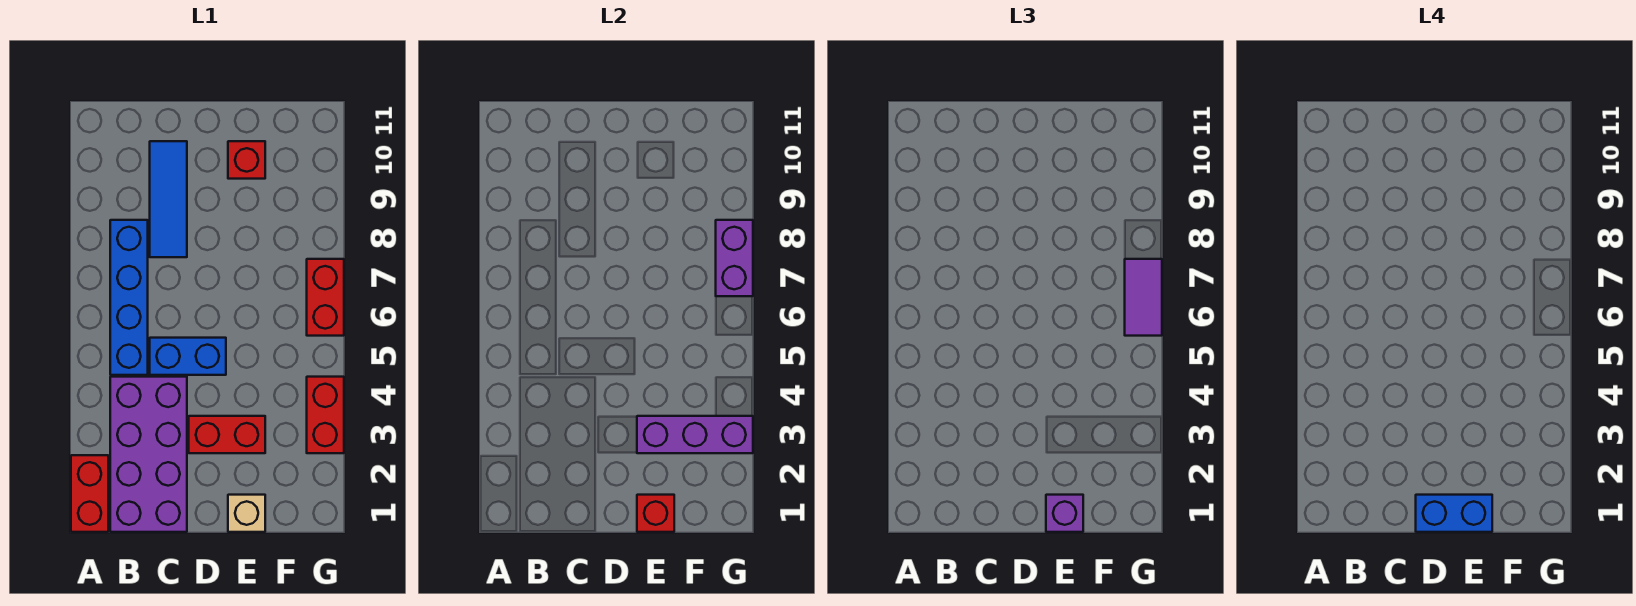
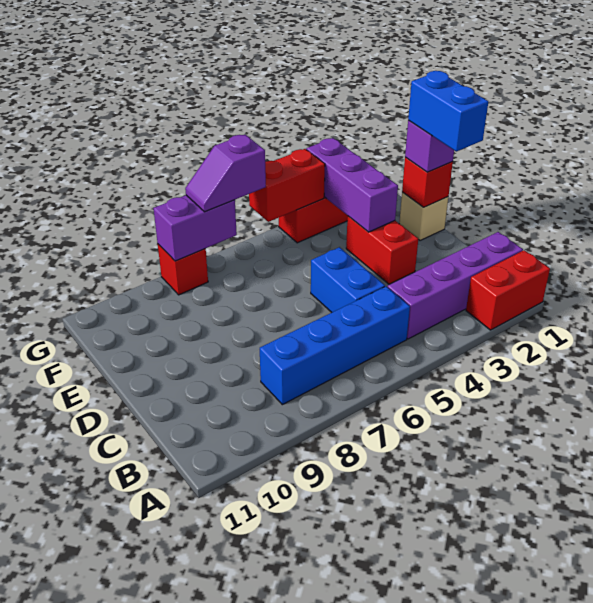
purple 2x4 brick [110,377,187,532] -> purple 1x4 brick [388,232,523,339]
blue 1x3 tile [150,141,187,257] -> none
red 1x1 brick [228,141,265,179] -> red 1x1 brick moved to [158,244,208,295]
red 1x2 brick [307,259,344,336] -> red 1x2 brick moved to [249,149,325,222]
purple 1x2 tile [1125,259,1162,336] -> purple 1x2 slope [185,135,266,212]

